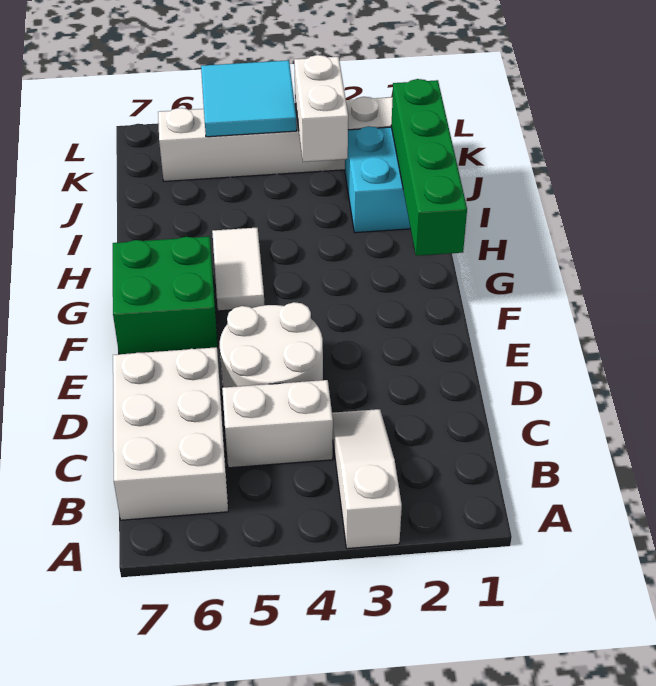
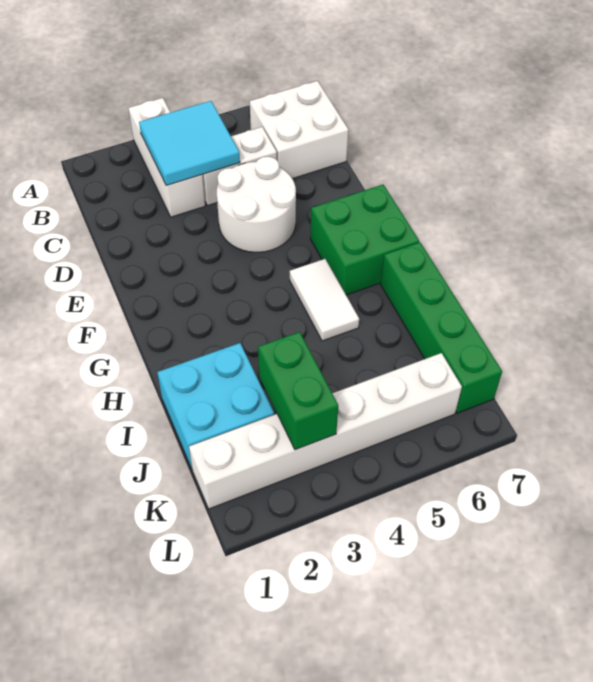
white 1x3 slope [332,409,402,549] -> white 1x3 brick [129,98,205,217]
white 2x3 brick [113,347,228,520] -> white 2x2 brick [250,81,348,179]
green 1x4 brick [391,79,467,256] -> green 1x4 brick moved to [381,242,502,413]
white 1x2 brick [294,55,348,162] -> green 1x2 brick [258,332,338,450]
cyan 2x2 tile [201,60,297,137] -> cyan 2x2 tile moved to [139,101,240,185]

